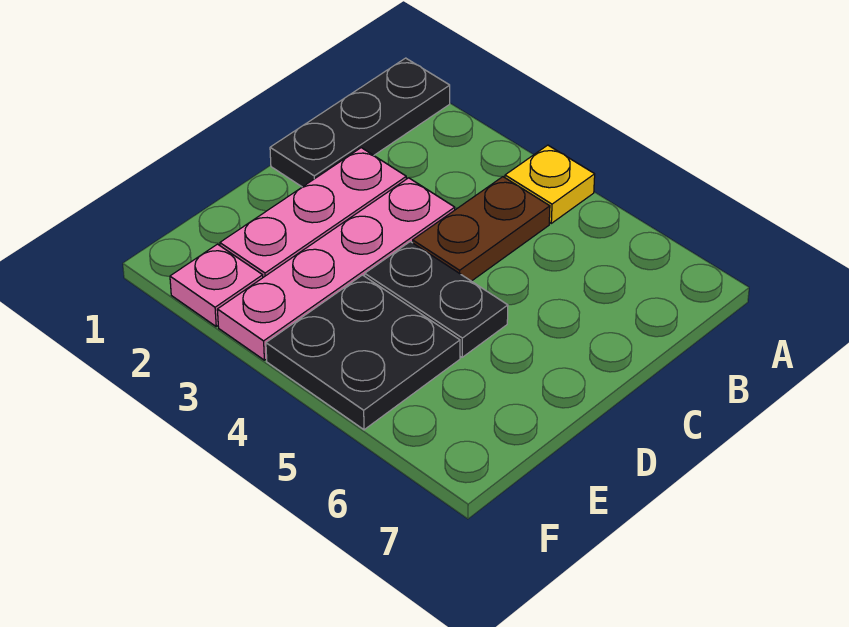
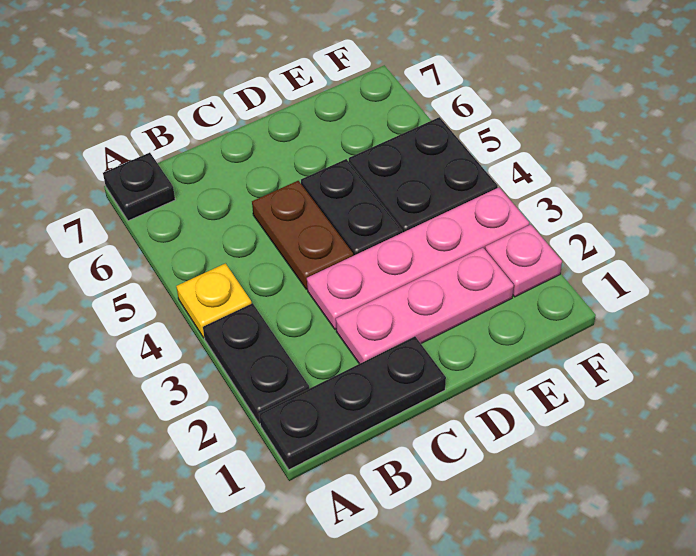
none -> black 1x2 plate [203,303,309,424]
none -> black 1x1 plate [103,153,175,221]
brown 1x2 plate [413,177,550,281] -> brown 1x2 plate turned to [252,181,353,289]

